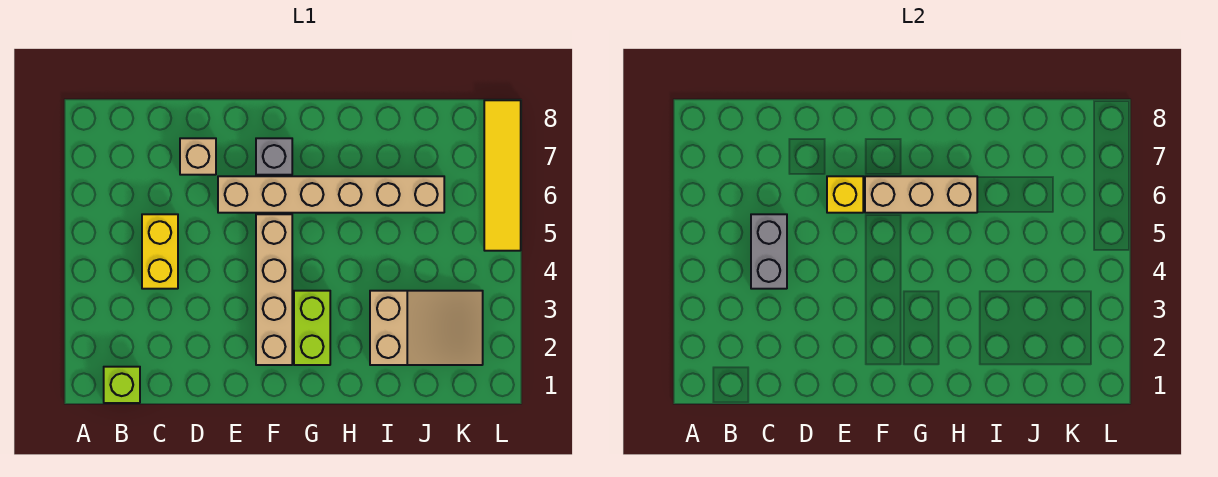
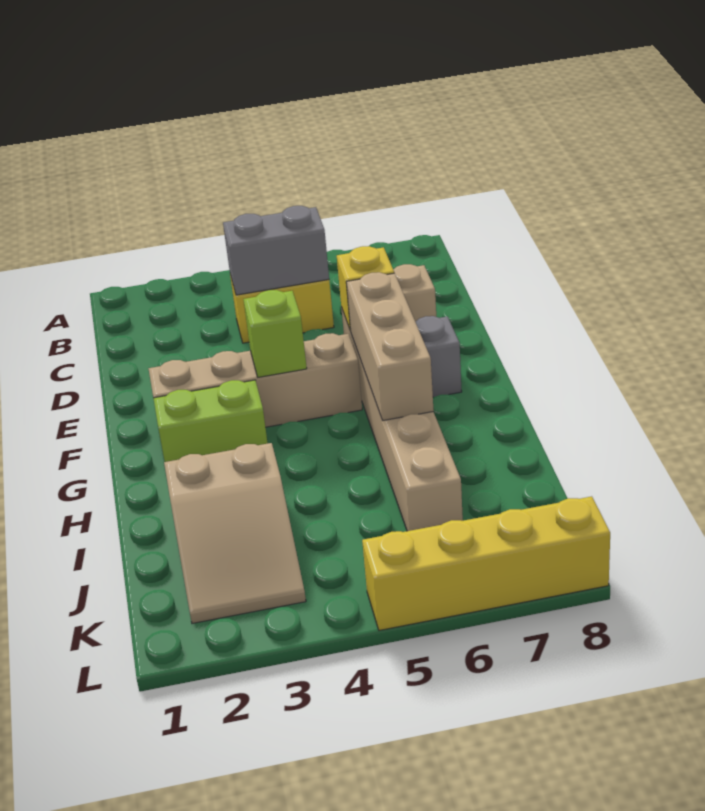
lime 1x1 brick [104,367,140,403] -> lime 1x1 brick moved to [243,290,307,377]
yellow 1x4 tile [484,100,521,251] -> yellow 1x4 brick [362,496,610,630]

